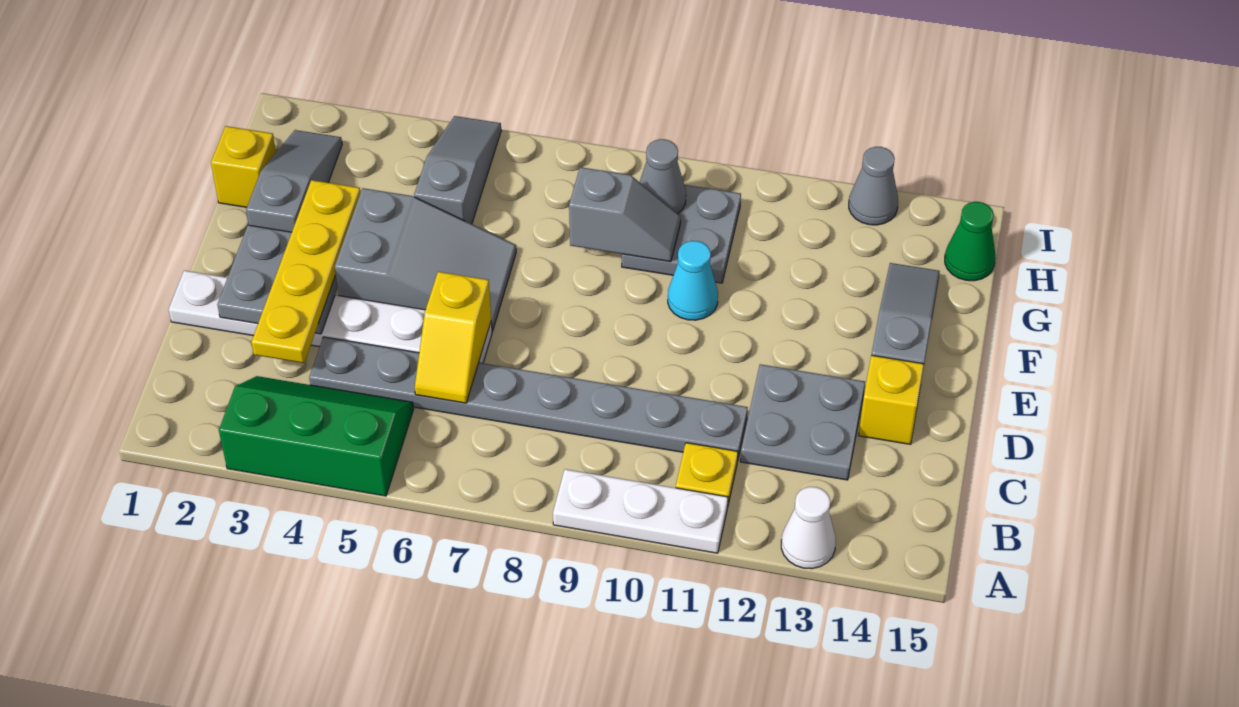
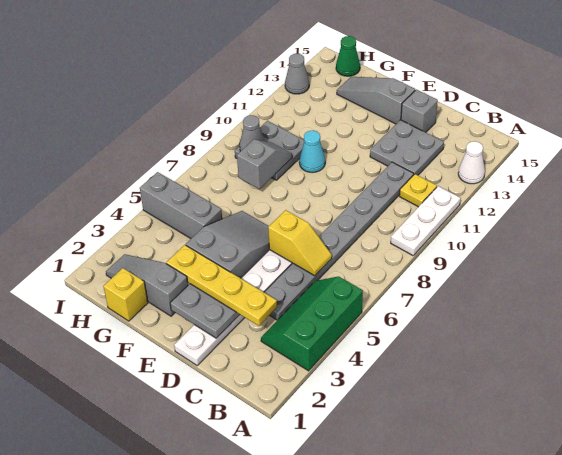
yellow 1x1 brick [859,355,924,444] -> grey 1x1 brick [401,90,438,132]
grey 1x3 slope [414,116,501,224] -> grey 1x3 brick [140,172,222,238]

